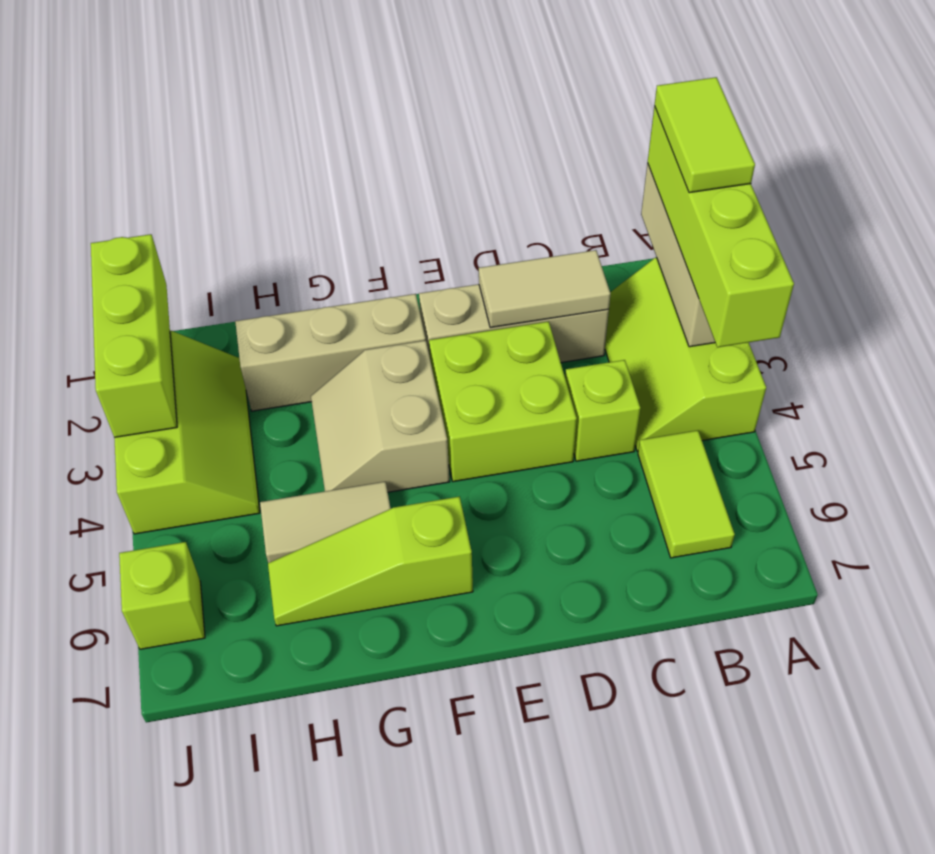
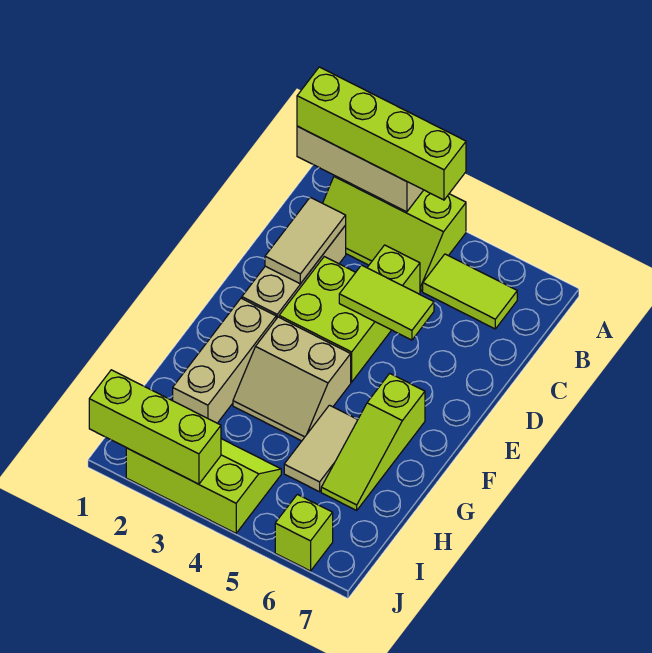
lime 1x2 tile [655,77,755,193] -> lime 1x2 tile moved to [339,265,434,340]

